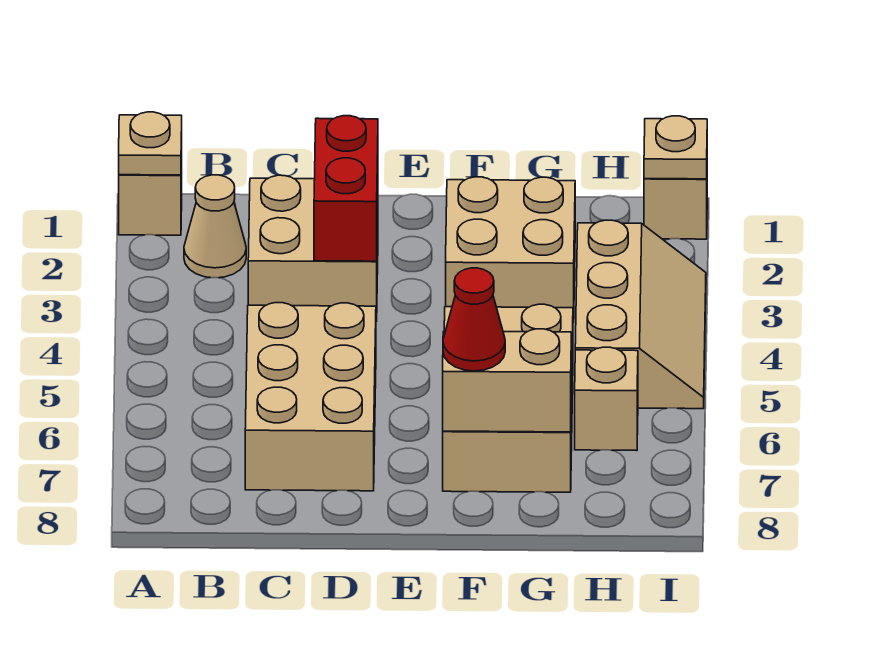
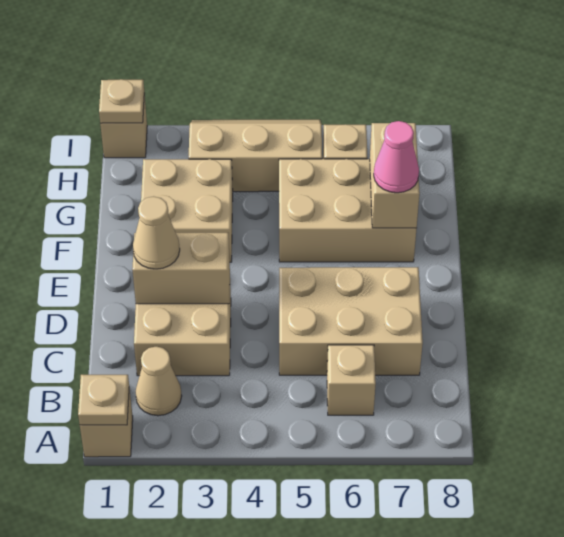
none -> tan 1x1 brick [327,345,376,415]
red 1x2 brick [314,116,378,261] -> tan 1x2 brick [132,233,230,304]
none -> tan 1x1 cone [133,196,180,269]
red 1x1 cone [443,268,505,371] -> pink 1x1 cone [374,121,419,193]

